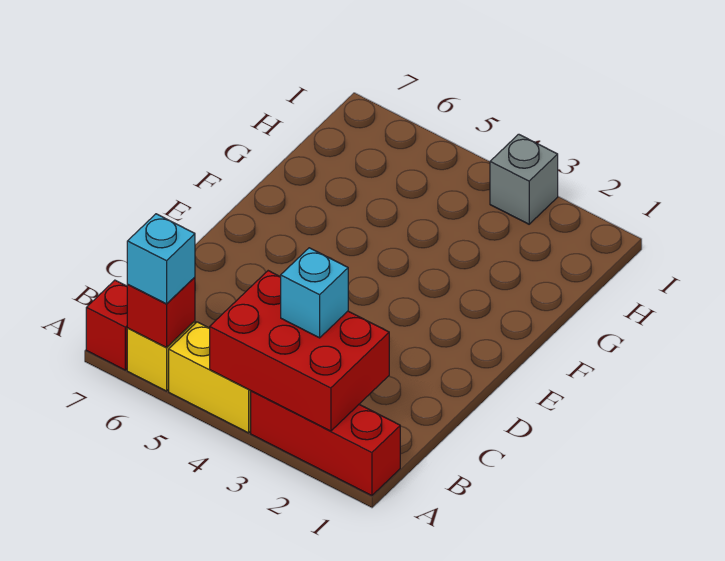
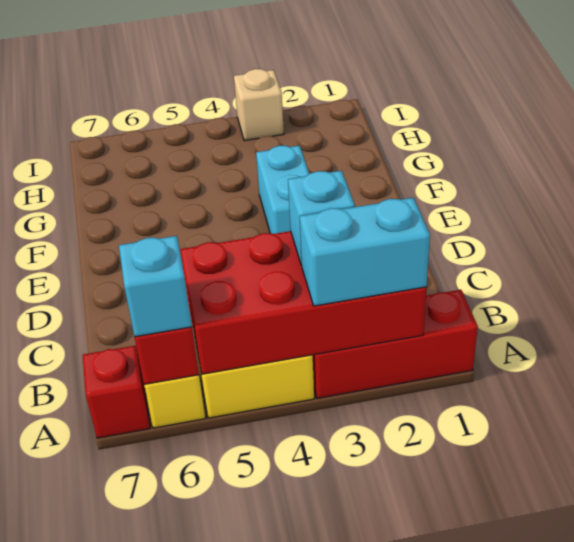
red 2x3 brick [210,271,389,431] -> red 2x4 brick [180,231,427,374]
none -> cyan 1x2 brick [300,198,430,306]
none -> cyan 1x2 brick [256,146,309,234]
grey 1x1 brick [490,134,558,224] -> tan 1x1 brick [234,69,284,141]

